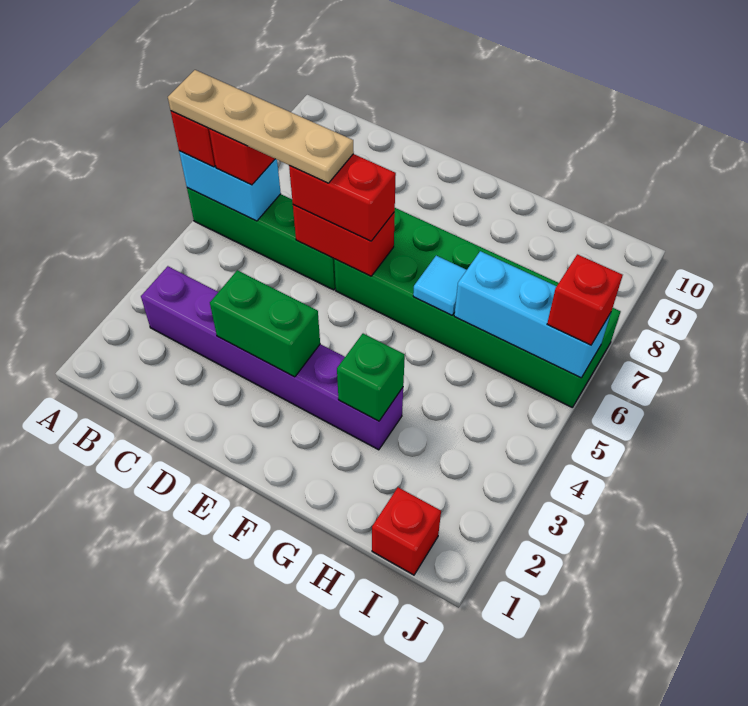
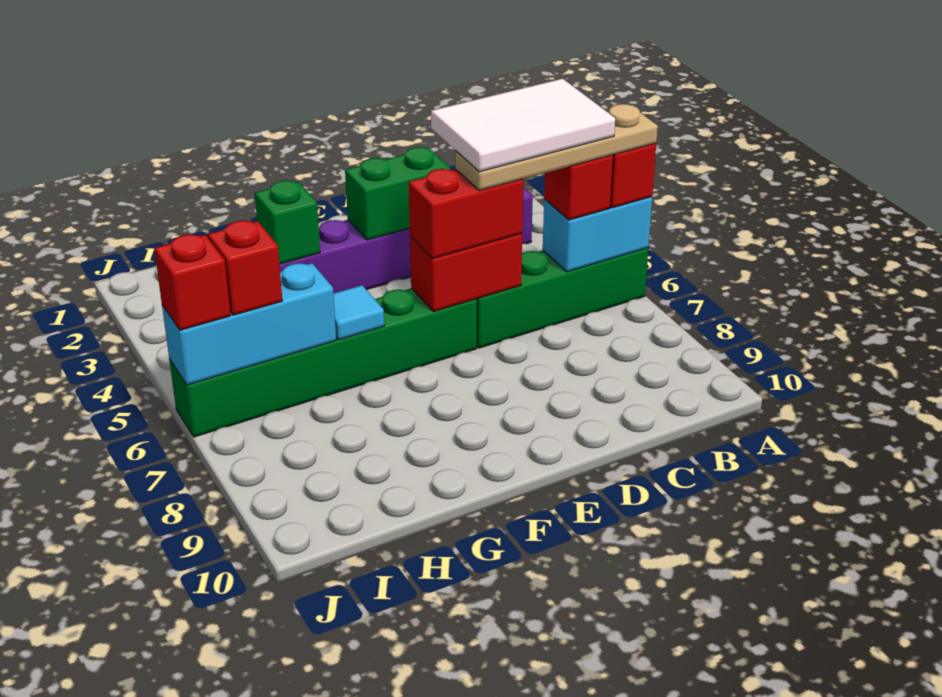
none -> white 2x3 tile [431,79,615,172]
green 2x6 brick [334,208,621,408] -> green 1x6 brick [169,288,477,437]
red 1x1 brick [372,487,441,575] -> red 1x1 brick moved to [208,221,282,315]

